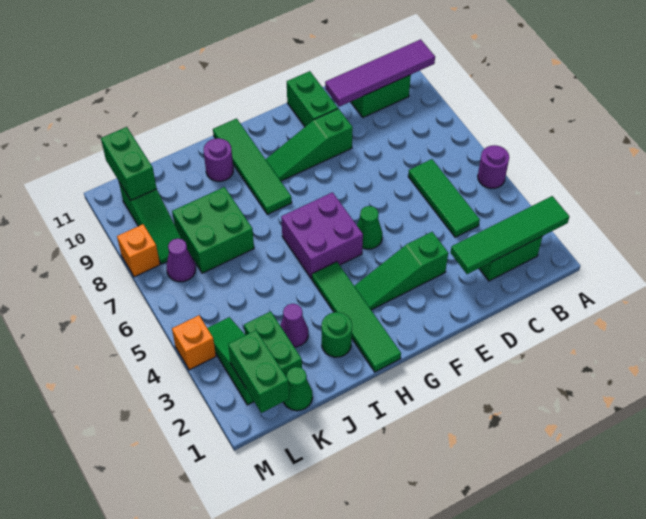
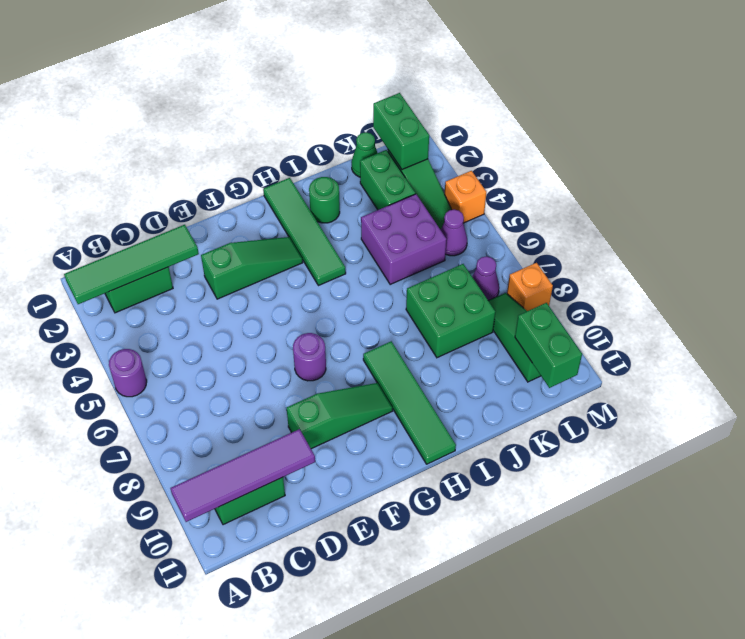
green 1x3 tile [408,159,480,237] -> none
green 1x2 brick [287,71,338,127] -> none
green 1x1 cone [357,206,382,249] -> none
purple 2x2 brick [281,192,363,279] -> purple 2x2 brick moved to [361,194,446,284]
purple 1x1 round brick [204,138,233,181] -> purple 1x1 round brick moved to [293,333,326,381]
purple 1x1 cone [280,304,308,347] -> purple 1x1 cone moved to [441,210,467,256]

